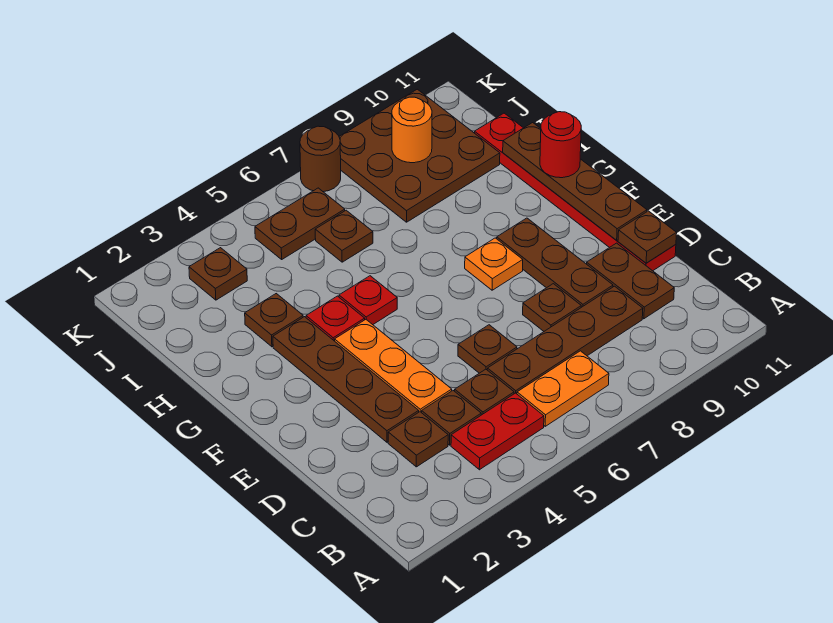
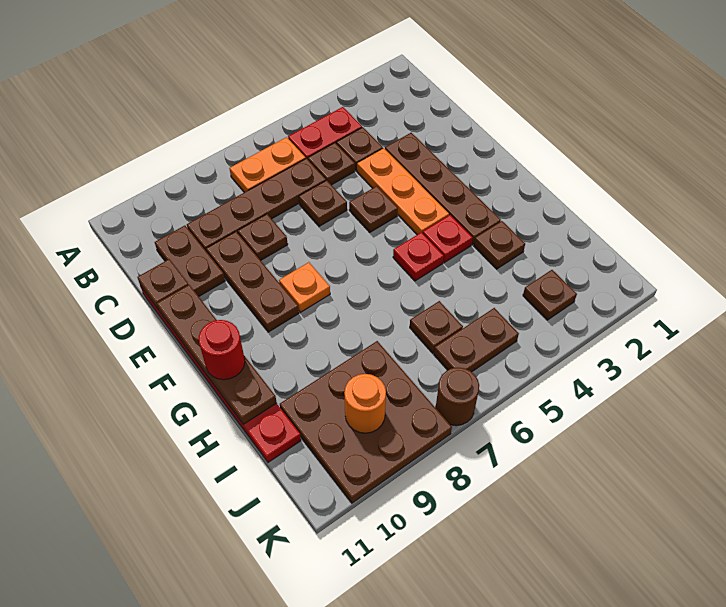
brown 1x1 plate [388,412,448,467] -> brown 1x1 plate moved to [349,186,398,232]

